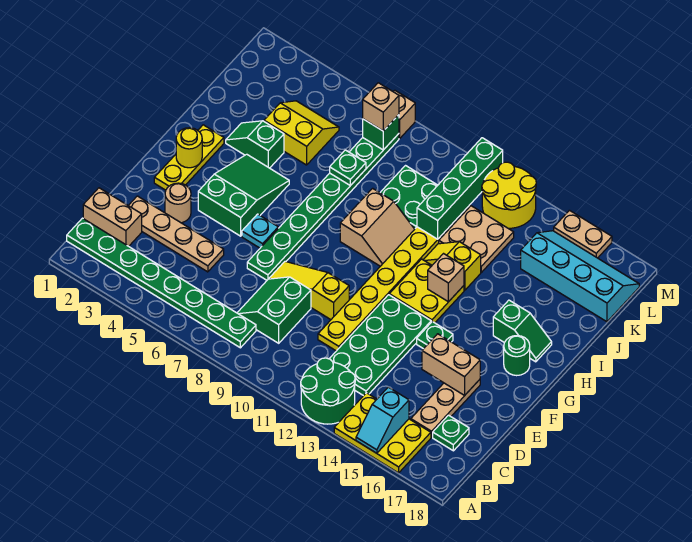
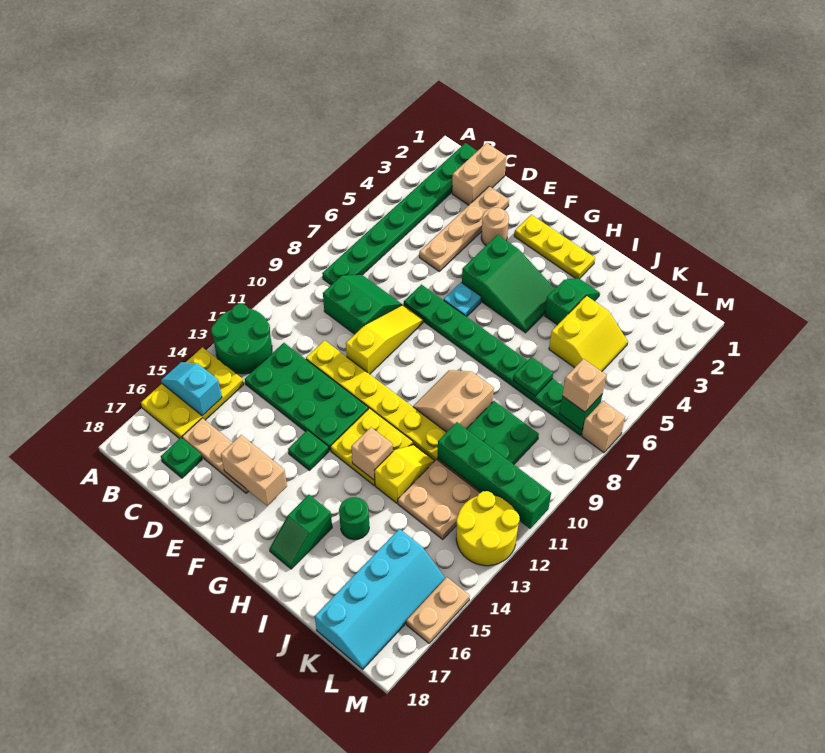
tan 1x2 brick [422,334,480,395] -> tan 1x2 brick turned to [221,435,287,506]
yellow 1x1 round brick [176,128,202,168] -> none
green 1x1 round brick [504,336,530,376] -> green 1x1 round brick moved to [339,497,369,540]
tan 2x2 slope [340,188,415,266] -> tan 2x2 slope turned to [413,370,494,432]

